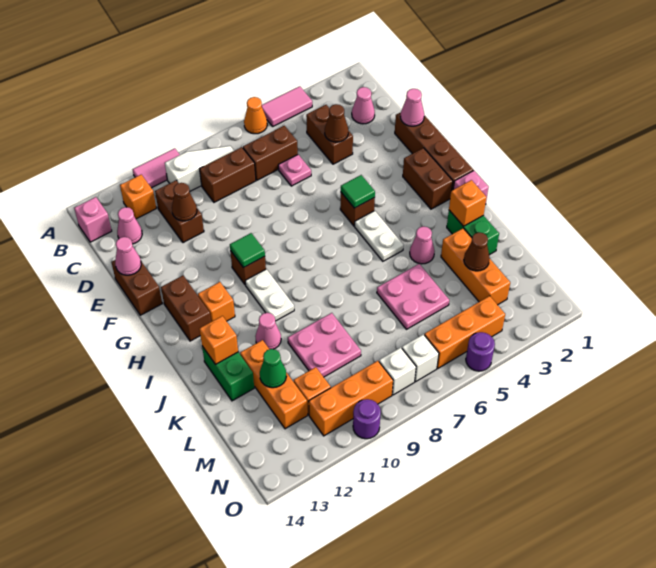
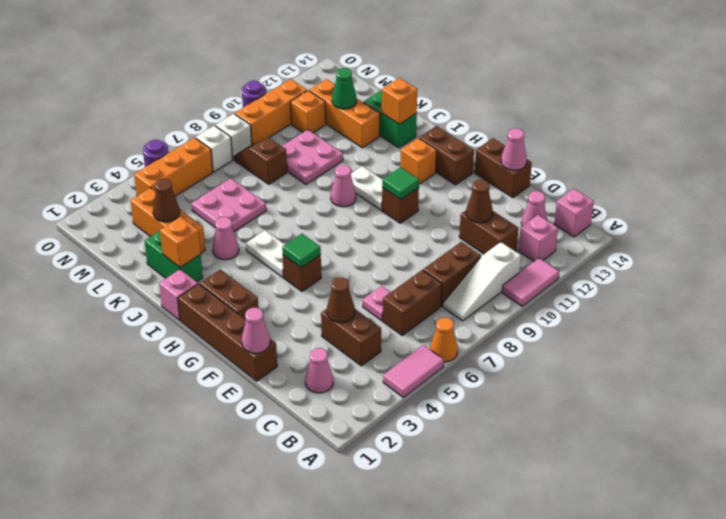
orange 1x1 brick [120,175,156,219] -> pink 1x1 brick [518,215,558,261]
pink 1x1 cone [255,313,281,349] -> pink 1x1 cone moved to [331,165,356,207]
none -> brown 1x2 slope [234,137,287,184]

